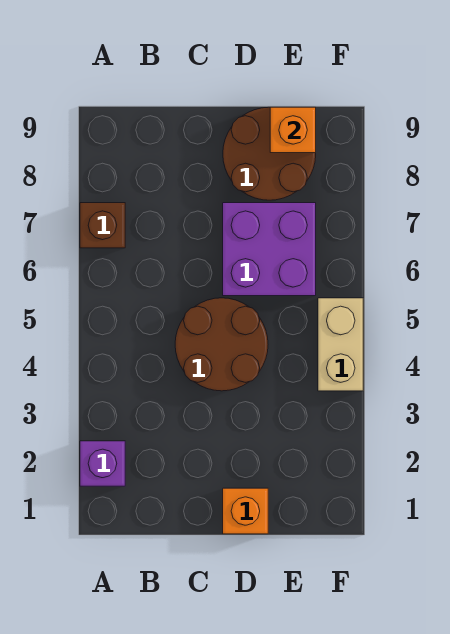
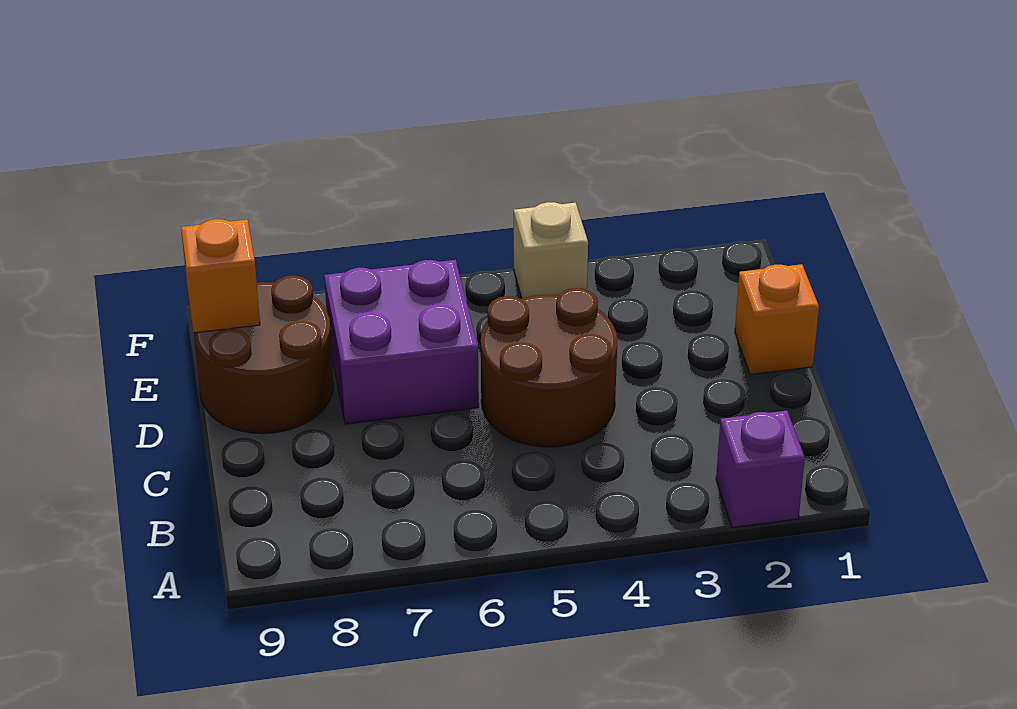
brown 1x1 brick [80,203,125,248] -> none
tan 1x2 brick [318,298,363,391] -> tan 1x1 brick [514,202,588,298]

